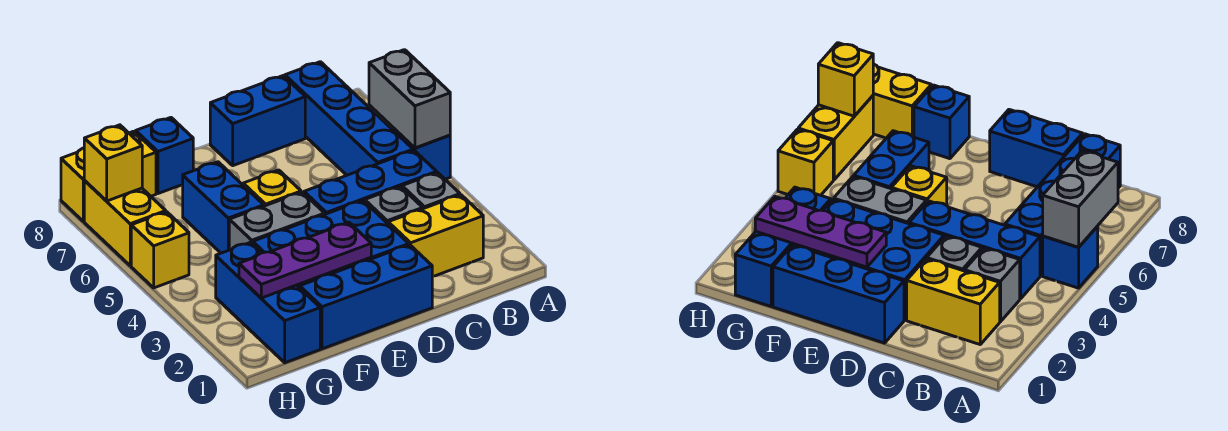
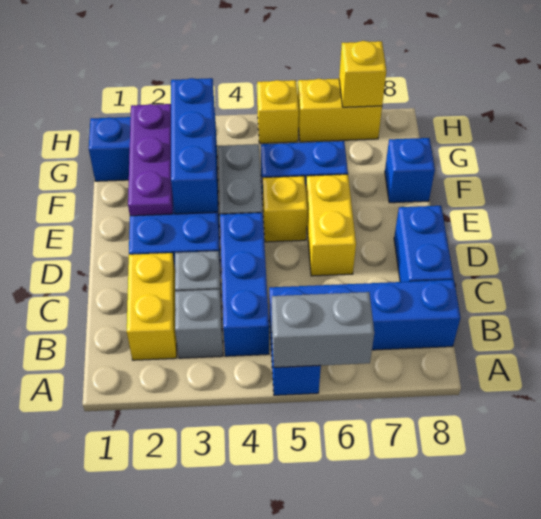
blue 1x3 brick [300,245,432,349] -> blue 1x3 brick moved to [171,78,218,214]
yellow 1x2 brick [61,131,156,221] -> yellow 1x2 brick moved to [306,174,356,276]

